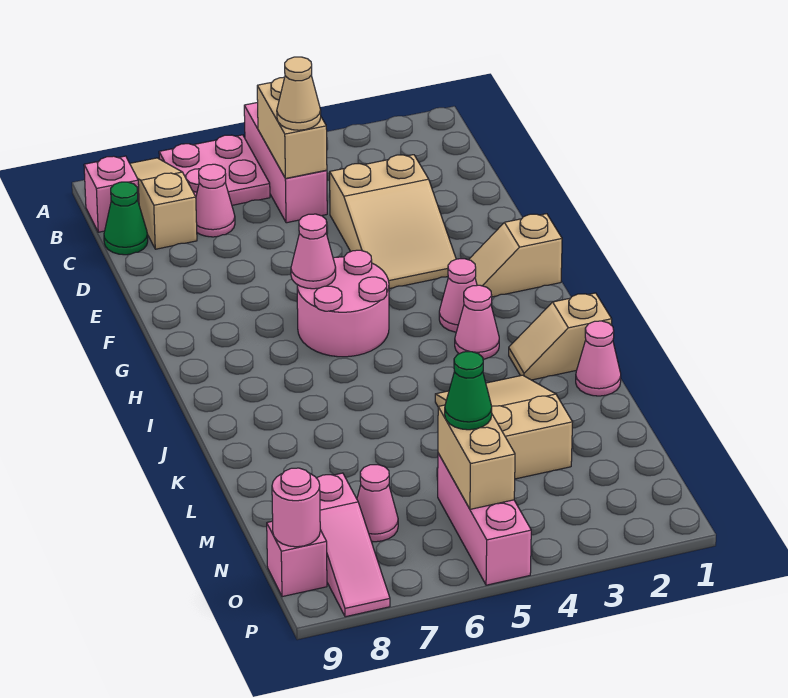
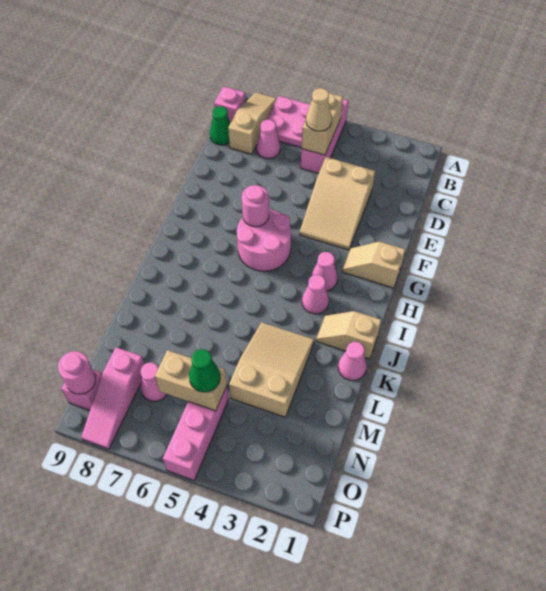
pink 1x1 cone [291,214,336,289] -> pink 1x1 round brick [242,185,269,227]
tan 1x2 brick [438,405,515,509] -> tan 1x2 brick turned to [155,350,227,411]

